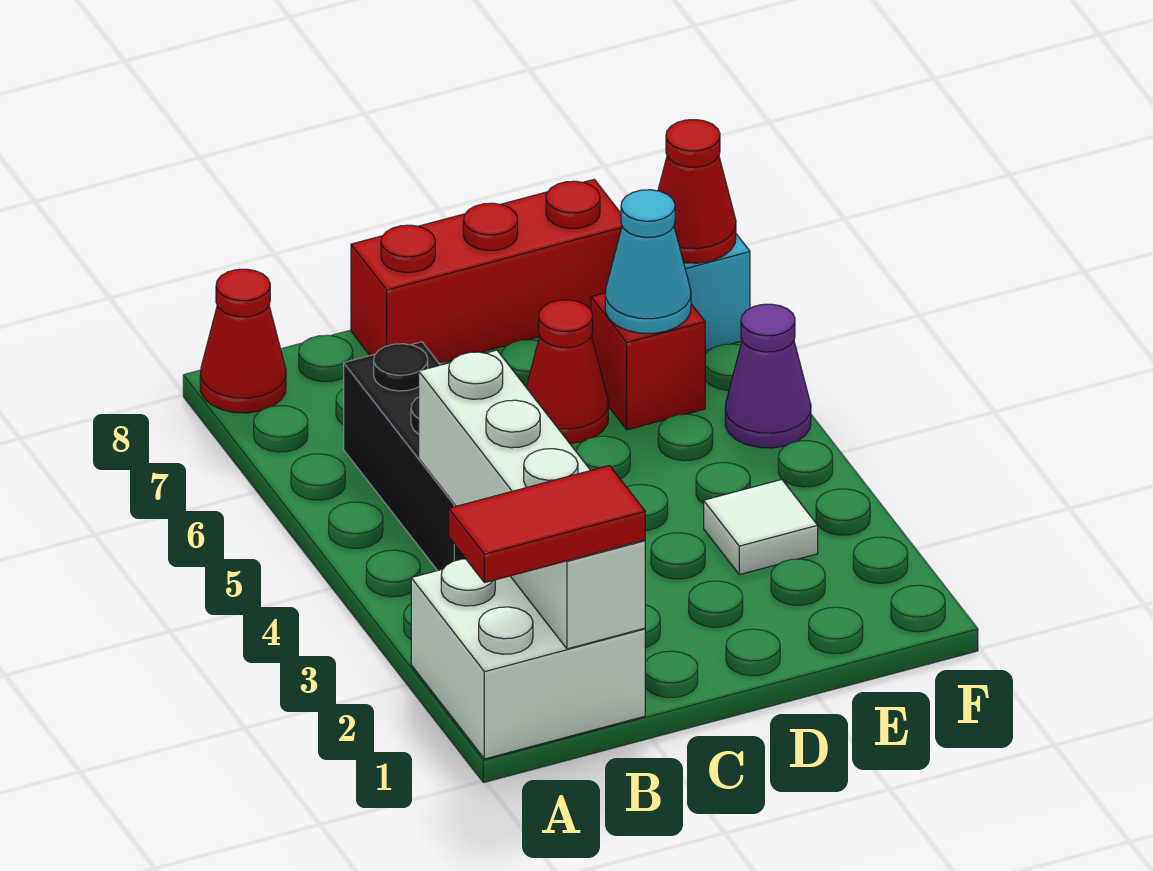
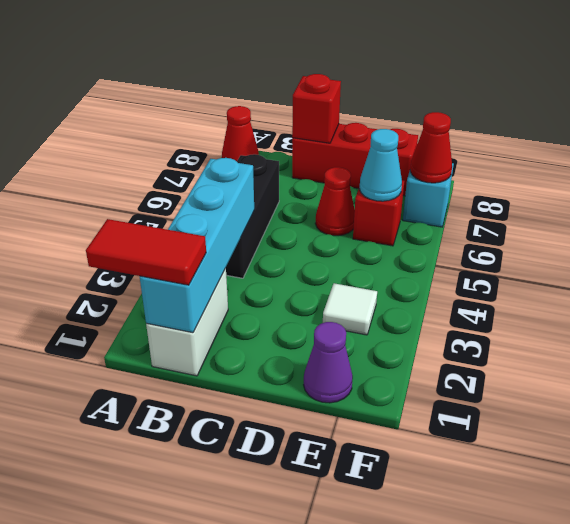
white 2x2 brick [411,559,645,759] -> white 1x2 brick [146,268,228,376]
white 1x4 brick [419,350,645,649] -> cyan 1x4 brick [140,158,254,333]
none -> red 1x1 brick [292,74,341,143]
purple 1x1 cone [725,304,811,448] -> purple 1x1 cone moved to [304,322,353,403]

